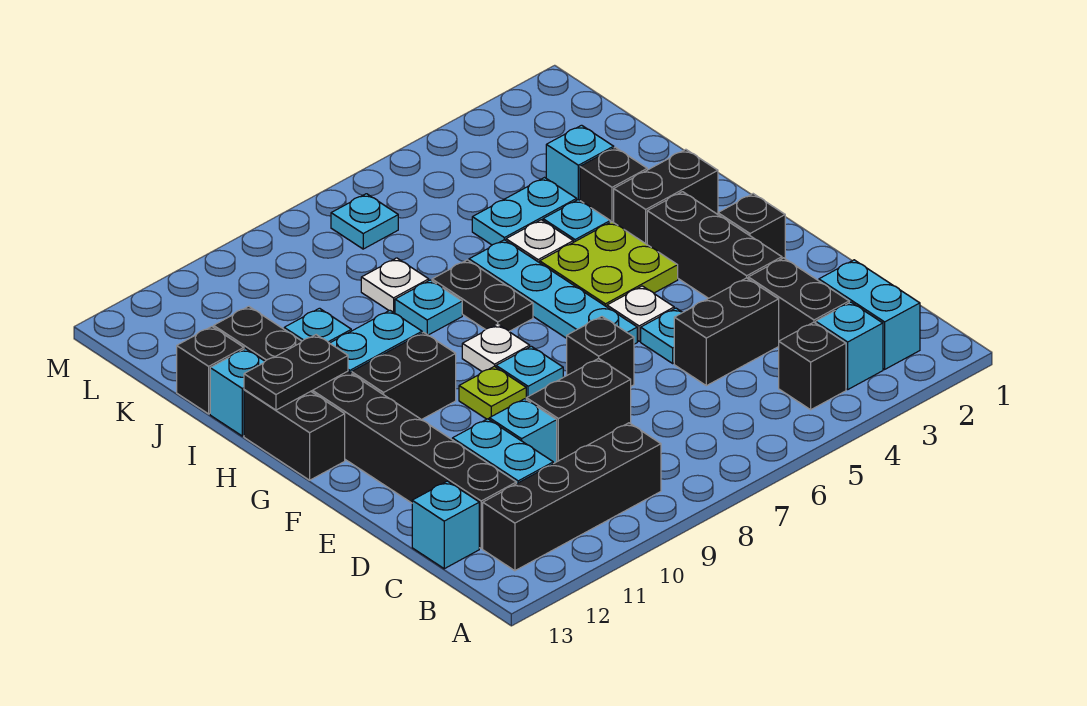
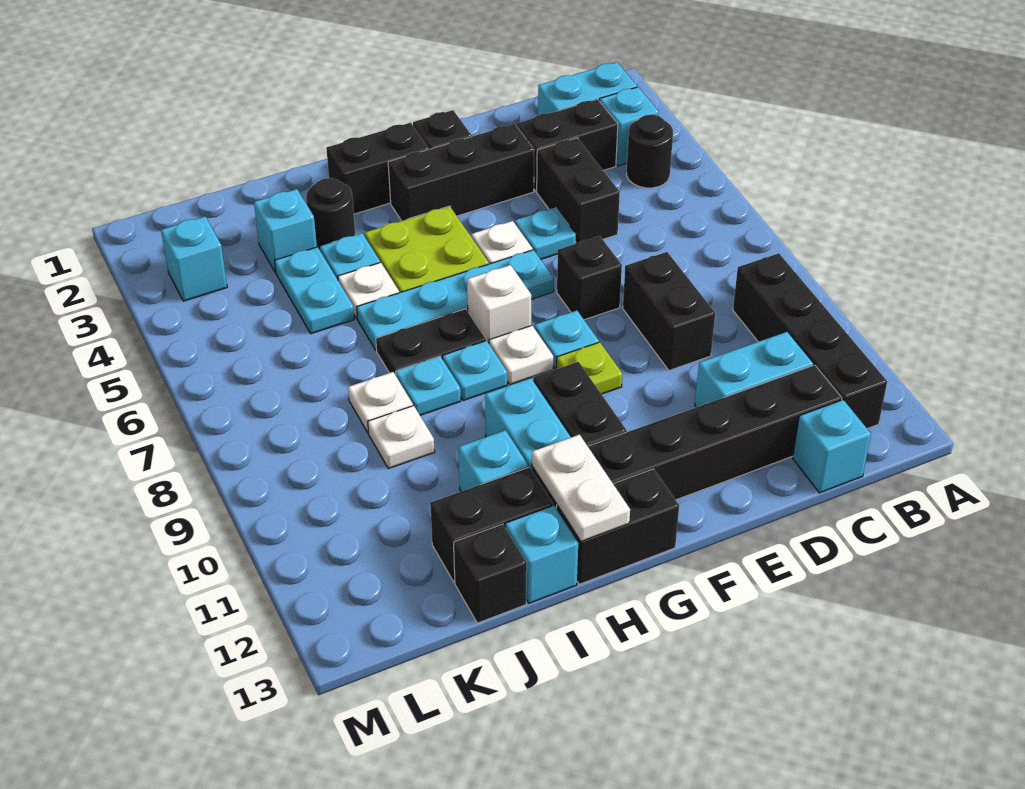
black 1x1 brick [779,322,846,410] -> black 1x1 round brick [627,115,673,188]
cyan 1x1 brick [489,399,557,464] -> cyan 1x1 brick moved to [161,217,227,301]
none -> white 1x1 brick [467,265,531,343]
black 1x2 brick [614,149,718,244] -> black 1x2 brick turned to [326,123,429,214]
black 1x2 plate [244,335,348,410] -> white 1x2 plate [532,435,630,541]
black 1x1 brick [580,147,647,223] -> black 1x1 round brick [306,178,355,250]
none -> white 1x1 plate [368,406,435,469]
cyan 1x1 plate [331,194,398,249] -> cyan 1x1 plate moved to [443,341,507,401]

